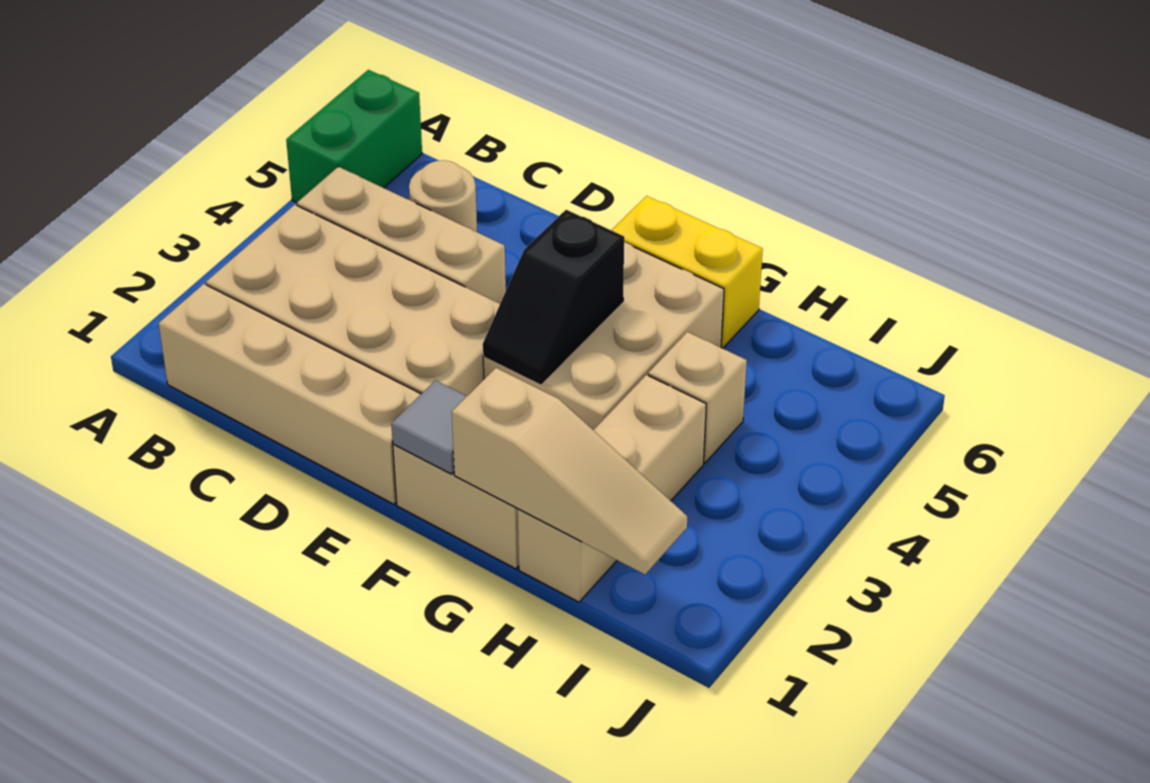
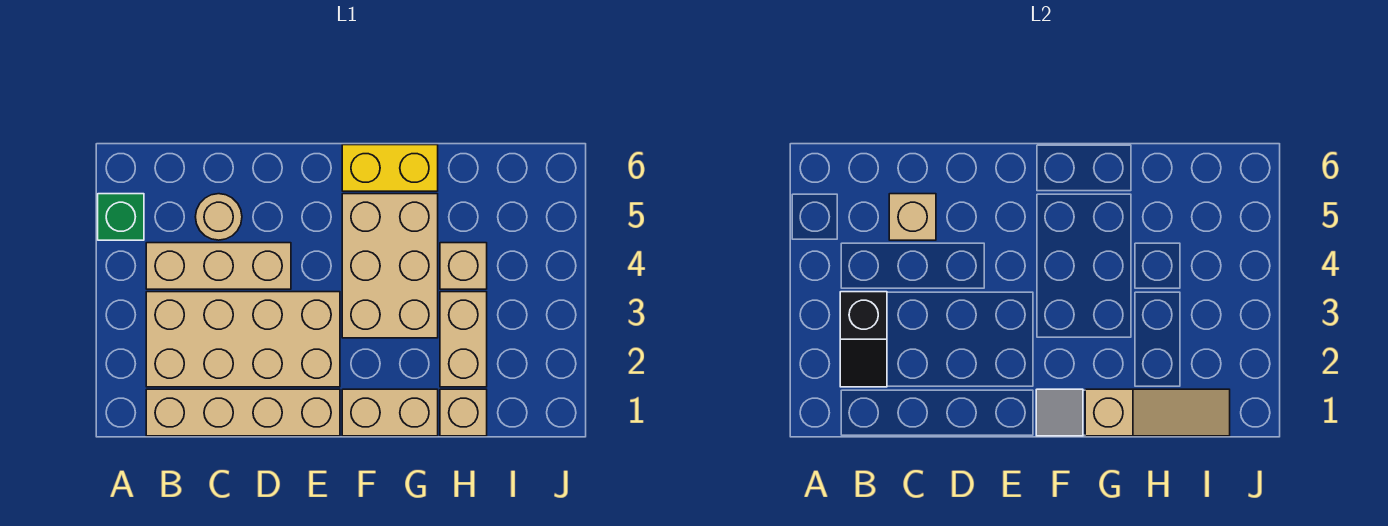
green 1x2 brick [286,70,422,203] -> green 1x1 brick [98,194,144,240]
none -> tan 1x1 brick [889,194,936,240]
black 1x2 slope [483,210,624,384] -> black 1x2 slope moved to [840,292,887,387]

